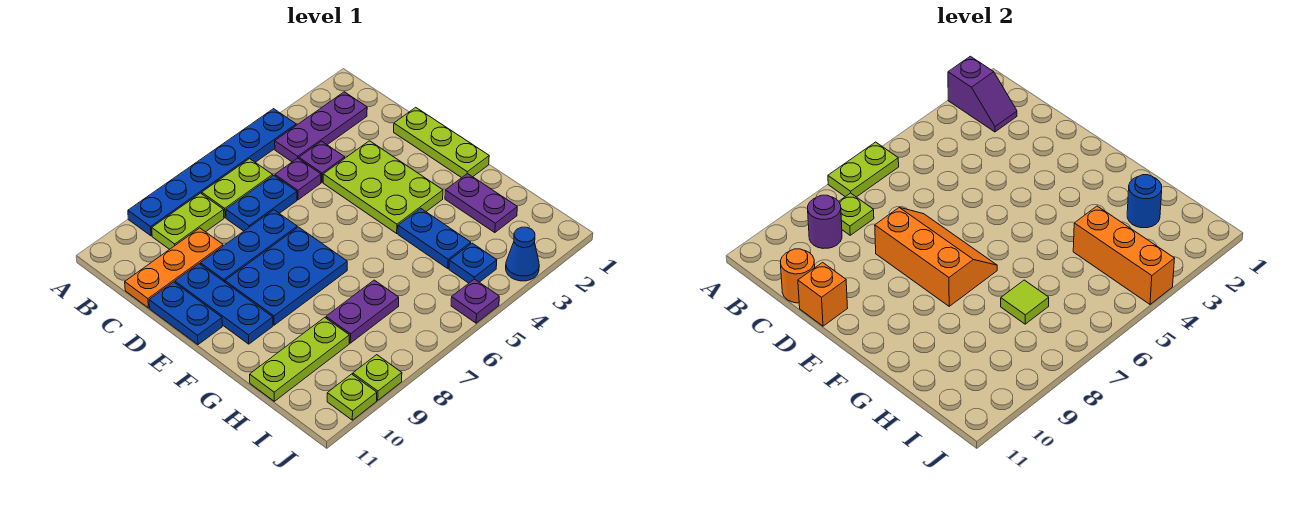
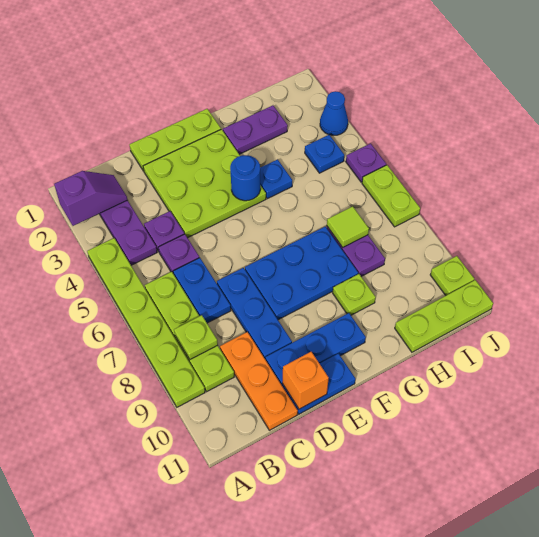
blue 1x6 plate [128,109,296,236] -> lime 1x6 plate [87,238,205,407]
lime 1x2 plate [828,142,899,197] -> lime 1x2 plate moved to [362,165,420,227]
purple 1x1 round brick [808,195,842,248] -> none
orange 1x1 round brick [780,249,815,303] -> none
lime 2x3 plate [323,141,443,233] -> lime 3x3 plate [143,129,266,238]
orange 2x3 slope [875,208,997,306] -> none
blue 2x3 plate [225,227,347,325] -> blue 2x3 plate turned to [245,227,358,320]
blue 1x2 plate [398,208,471,269] -> blue 1x1 plate [260,160,292,199]
blue 1x1 round brick [1127,175,1162,228] -> blue 1x1 round brick moved to [230,155,261,201]
orange 1x3 brick [1073,206,1175,304] -> none
lime 1x3 plate [250,317,349,401] -> lime 1x3 plate turned to [395,280,493,352]
lime 1x1 plate [353,355,402,400] -> lime 1x1 plate moved to [333,274,376,315]

